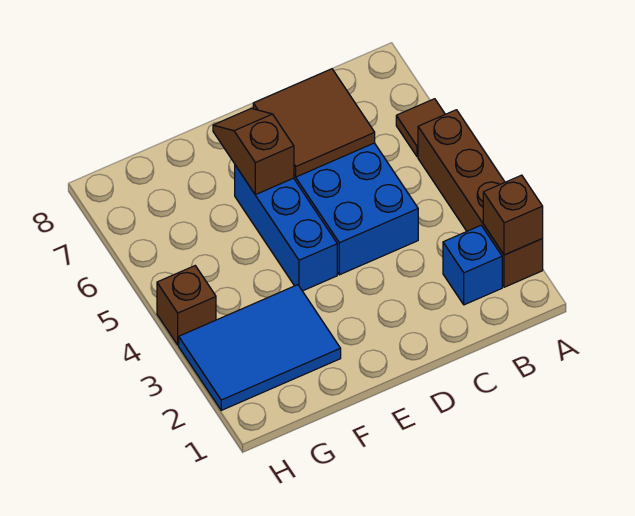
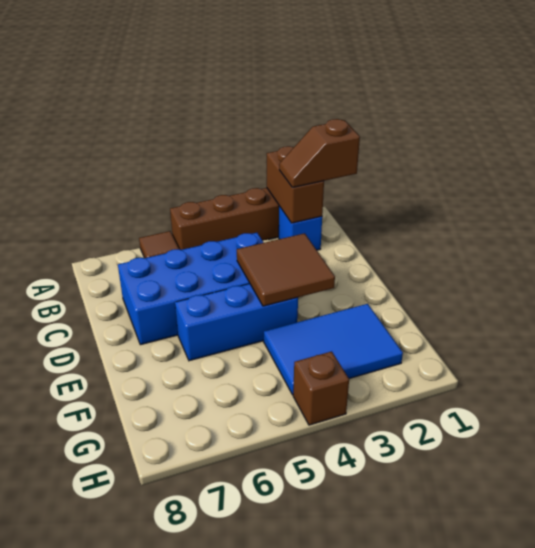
brown 1x1 brick [483,175,543,255] -> brown 1x2 brick [267,146,324,223]
brown 2x2 tile [253,69,375,177] -> brown 2x2 tile moved to [237,233,335,306]
brown 1x2 slope [213,108,294,195] -> brown 1x2 slope moved to [279,119,360,187]
blue 2x3 tile [179,285,341,410] -> blue 2x3 tile turned to [264,304,403,395]

